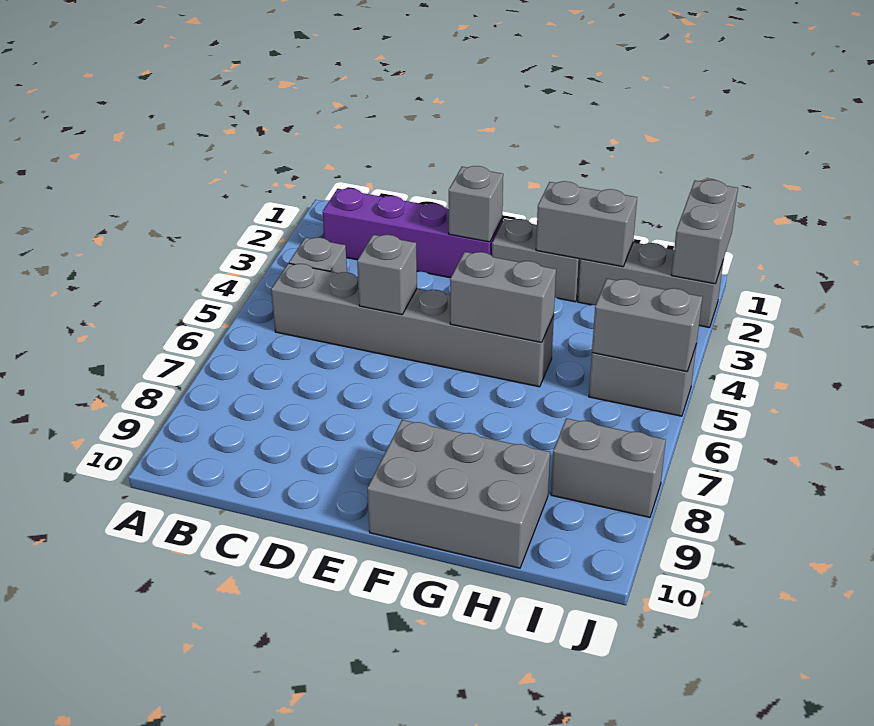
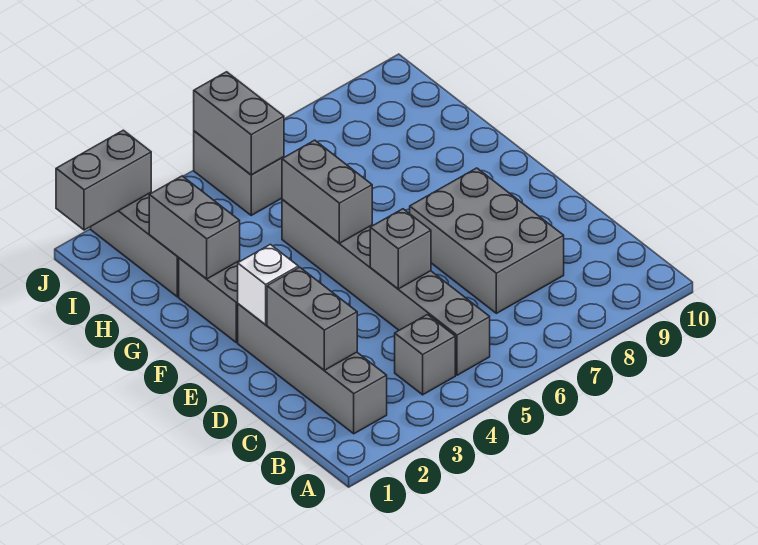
purple 1x4 brick [323,188,502,278] -> grey 1x4 brick [238,304,387,434]
grey 1x1 brick [449,166,503,242] -> white 1x1 brick [238,244,298,325]
grey 2x3 brick [367,420,550,568] -> grey 2x3 brick moved to [410,168,564,313]
grey 1x2 brick [551,418,666,517] -> grey 1x2 brick moved to [267,267,357,370]

